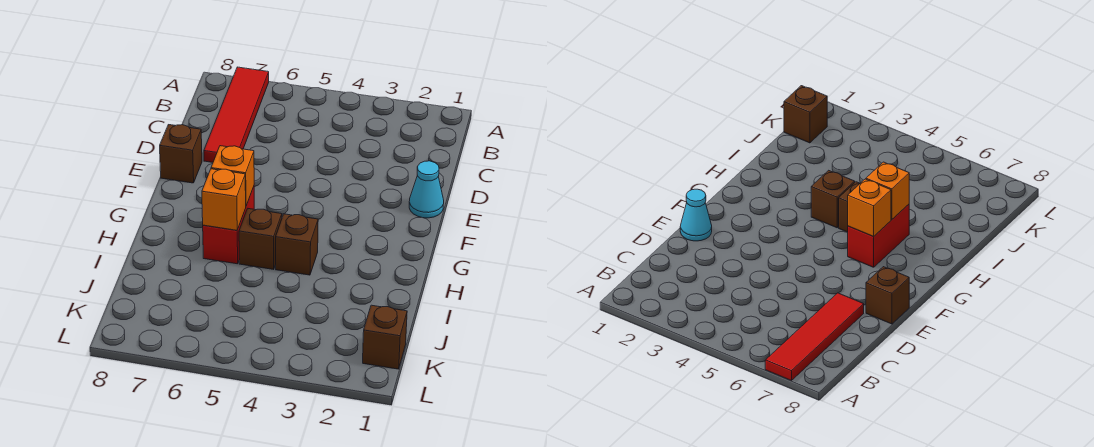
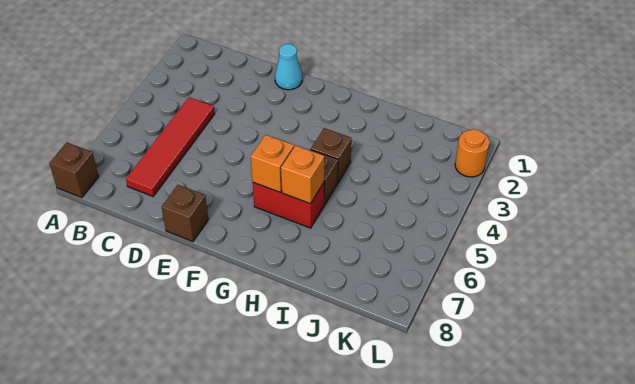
red 1x4 tile [204,67,269,162] -> red 1x4 tile turned to [126,97,215,196]
brown 1x1 brick [363,305,407,369] -> brown 1x1 brick moved to [49,143,99,198]
none -> orange 1x1 round brick [455,129,489,177]

